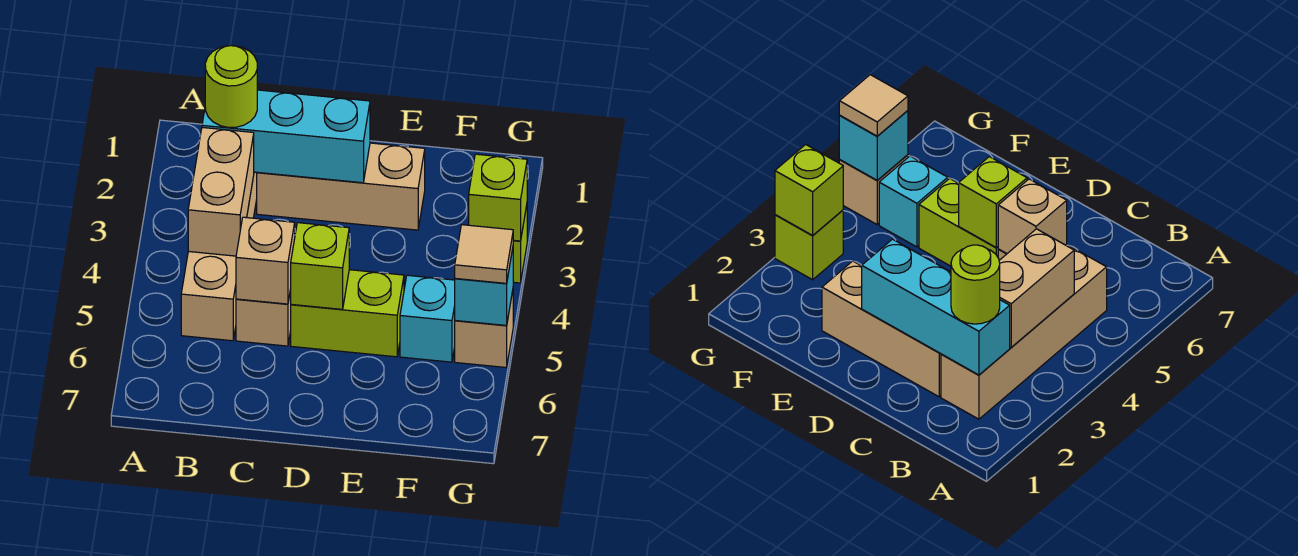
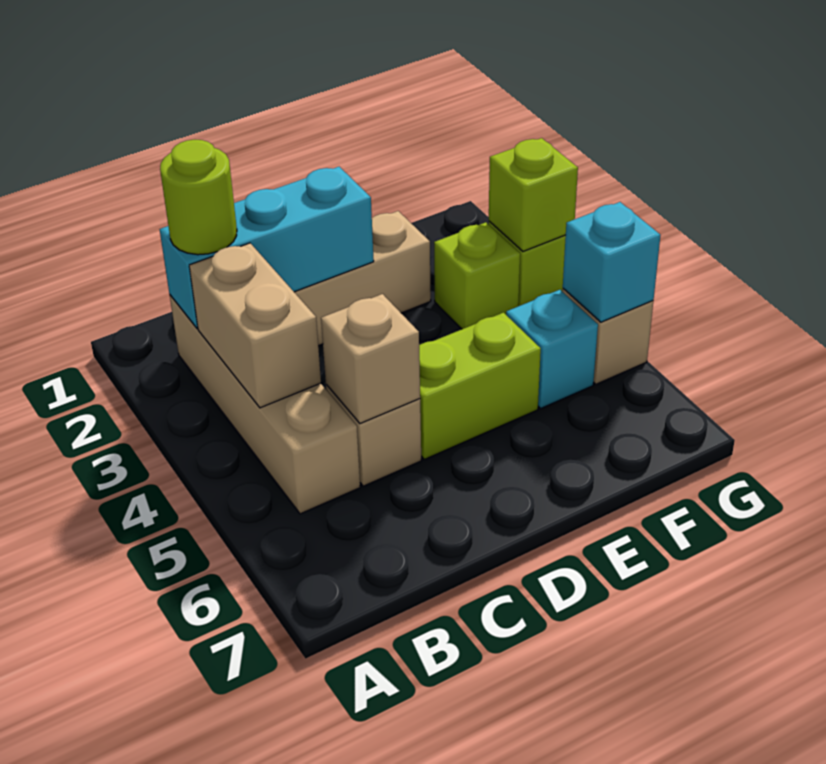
lime 1x1 brick [290,223,349,309] -> lime 1x1 brick moved to [434,222,520,329]
tan 1x1 tile [455,225,513,283] -> none

